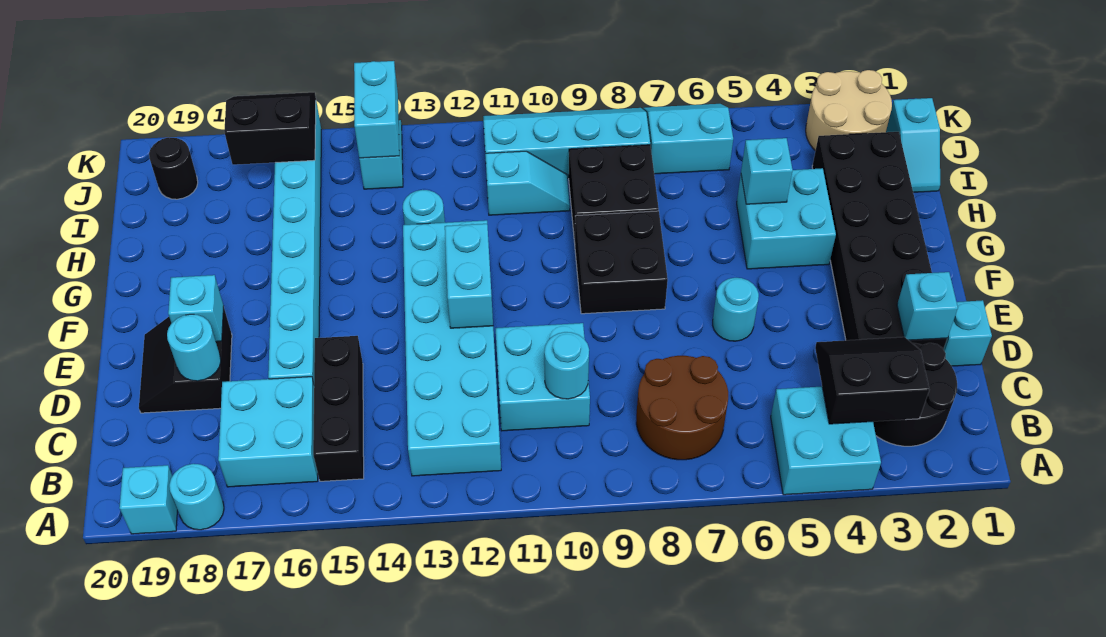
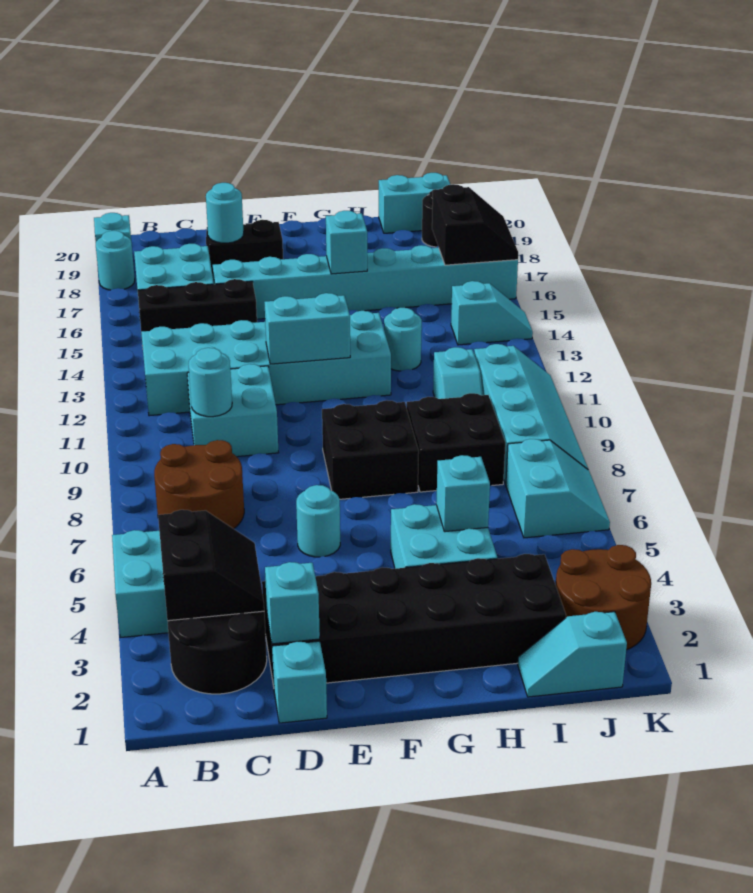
cyan 1x1 brick [168,275,223,342] -> cyan 1x1 brick moved to [326,211,367,274]
tan 2x2 round brick [806,70,892,151] -> brown 2x2 round brick [556,545,651,650]
cyan 1x2 brick [354,61,399,158] -> cyan 1x2 brick moved to [379,173,450,233]

